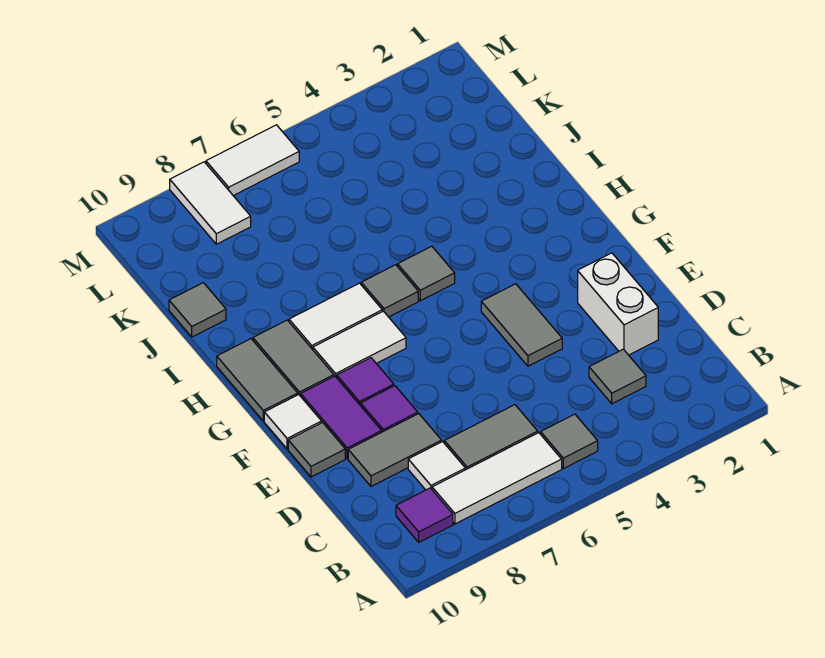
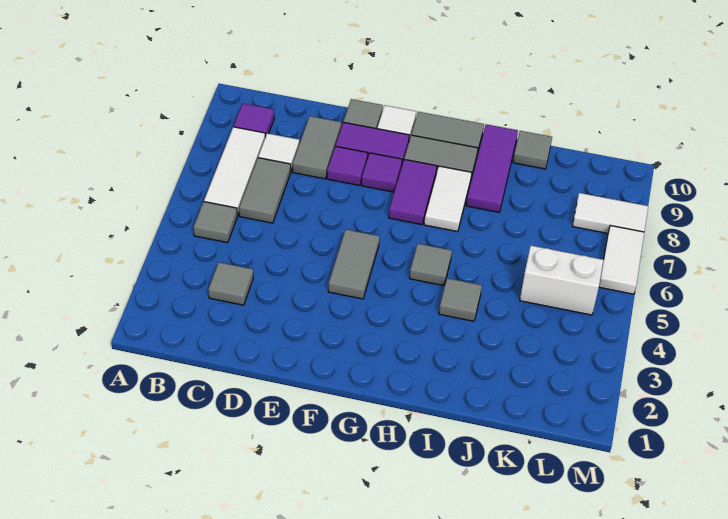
white 1x2 brick [578,253,658,355] -> white 1x2 brick moved to [520,246,603,315]
grey 1x2 tile [481,284,562,366] -> grey 1x2 tile turned to [328,230,380,299]
white 1x2 tile [313,311,406,378] -> purple 1x2 tile [389,160,437,225]
grey 1x1 tile [361,265,418,317] -> grey 1x1 tile moved to [439,278,482,321]
none -> purple 1x3 tile [466,124,518,212]

